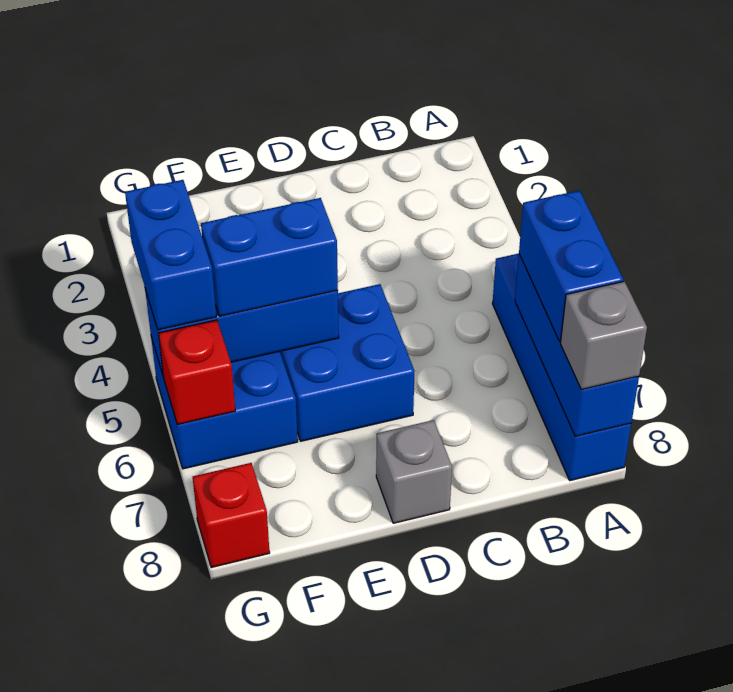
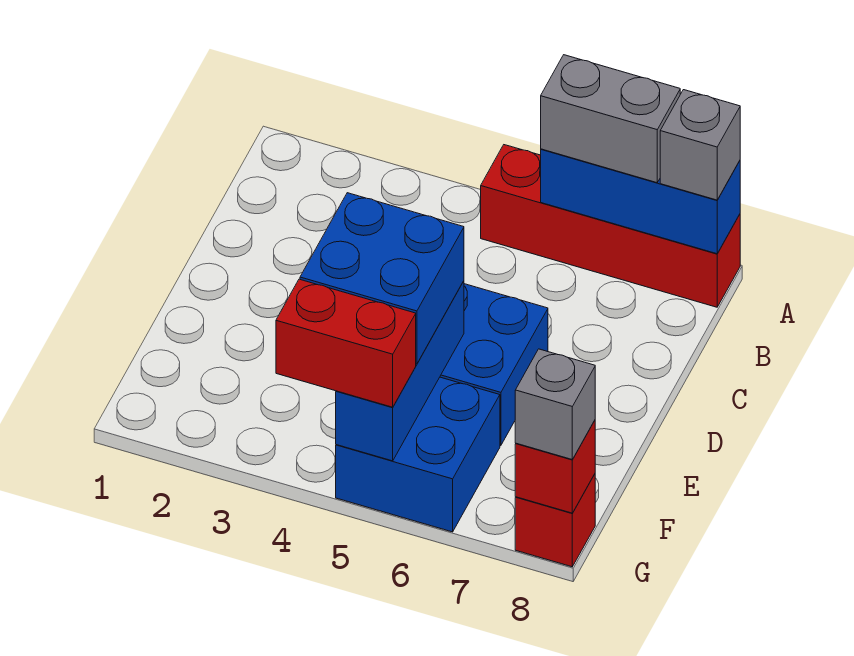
blue 1x4 brick [492,254,631,481] -> red 1x4 brick [481,145,740,307]
blue 1x2 brick [519,190,623,342] -> grey 1x2 brick [541,55,680,183]
grey 1x1 brick [376,420,452,523] -> grey 1x1 brick moved to [515,349,595,459]
blue 1x2 brick [201,198,338,316] -> blue 2x2 brick [300,193,464,364]
blue 1x2 brick [125,180,216,330] -> red 1x2 brick [276,279,416,407]
red 1x1 brick [159,320,235,425] -> red 1x1 brick moved to [515,421,595,513]

